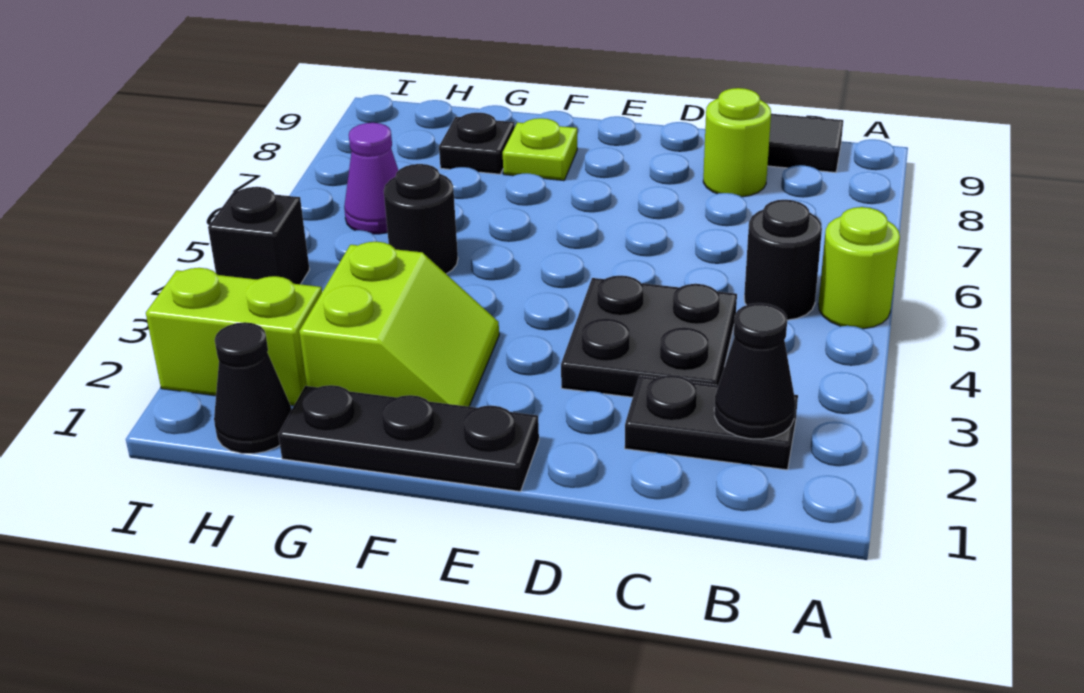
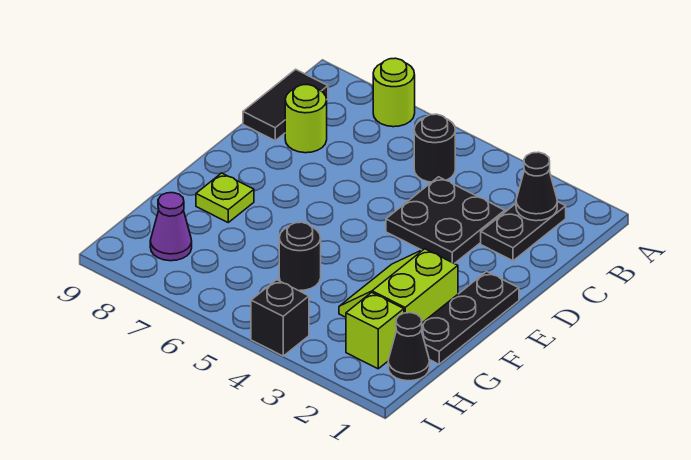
lime 1x1 round brick [818,207,900,329] -> lime 1x1 round brick moved to [373,58,415,127]
lime 2x2 slope [299,242,499,407] -> lime 2x2 slope turned to [339,249,458,323]
black 1x1 plate [439,113,515,174] -> none
lime 1x2 brick [146,268,322,406] -> lime 1x1 brick [346,292,404,369]
purple 1x1 cone [344,123,399,234] -> purple 1x1 cone moved to [150,193,192,261]

